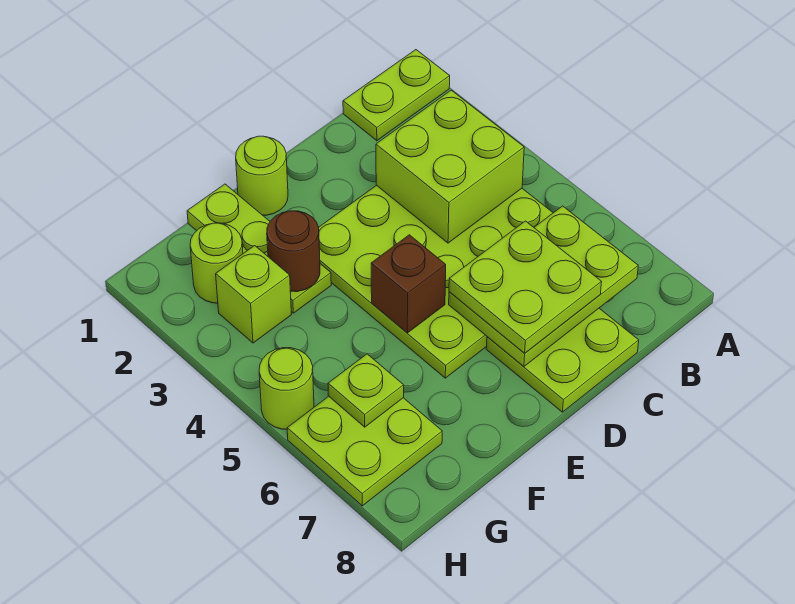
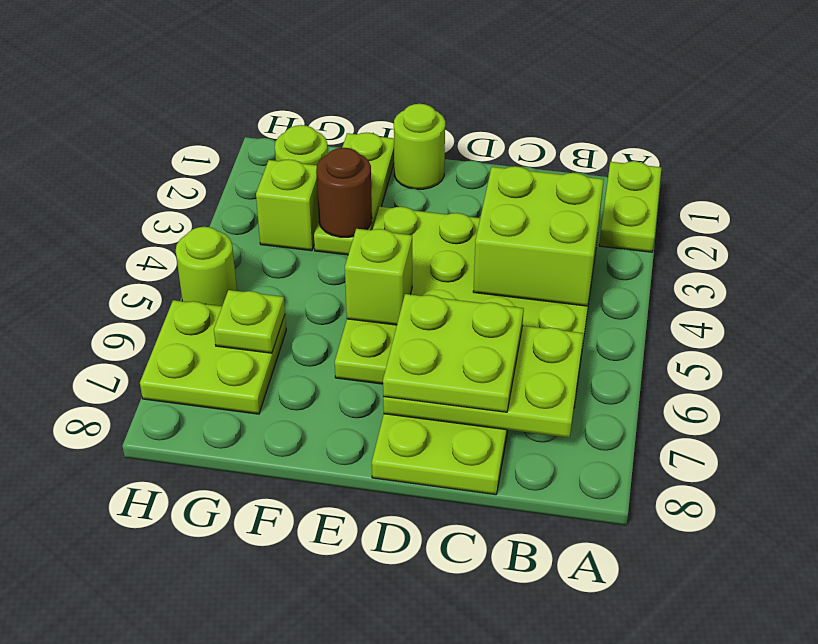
lime 1x2 plate [343,50,450,141] -> lime 1x2 plate turned to [599,161,661,252]
brown 1x1 brick [371,235,446,333] -> lime 1x1 brick [345,229,412,325]

